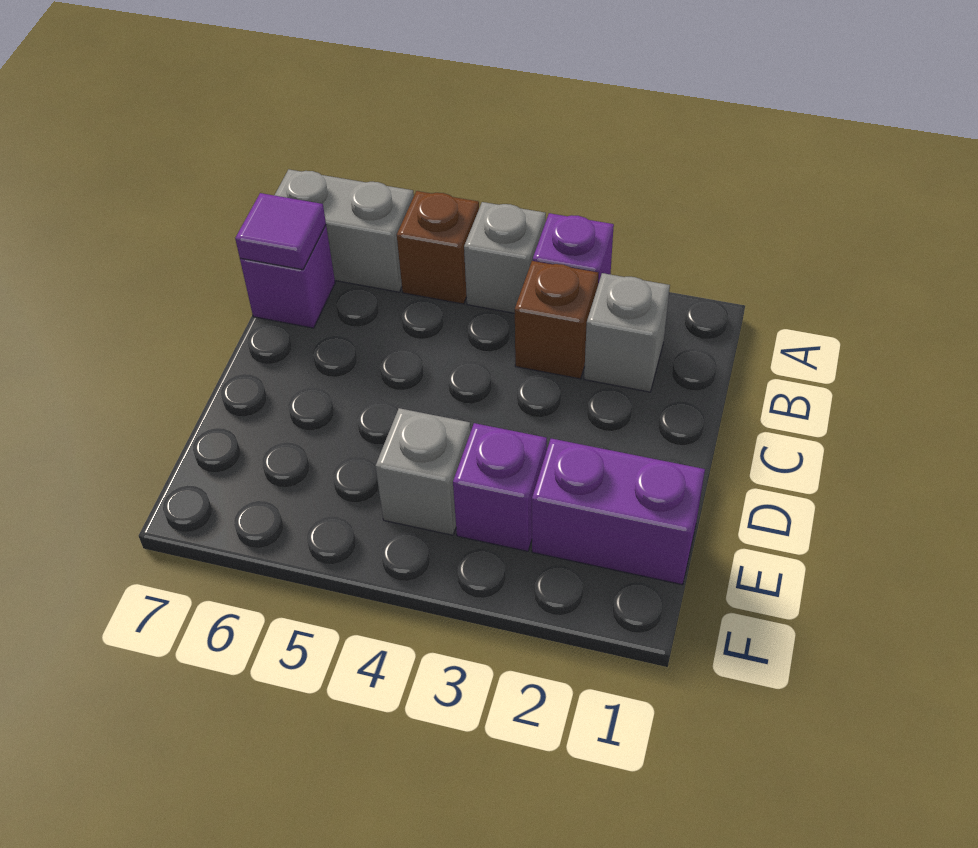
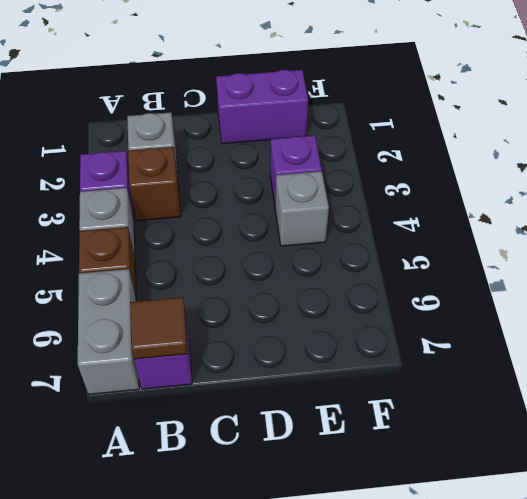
purple 1x1 tile [235,193,326,270] -> brown 1x1 tile [130,297,188,359]
purple 1x2 brick [532,439,705,585] -> purple 1x2 brick turned to [216,70,308,144]

